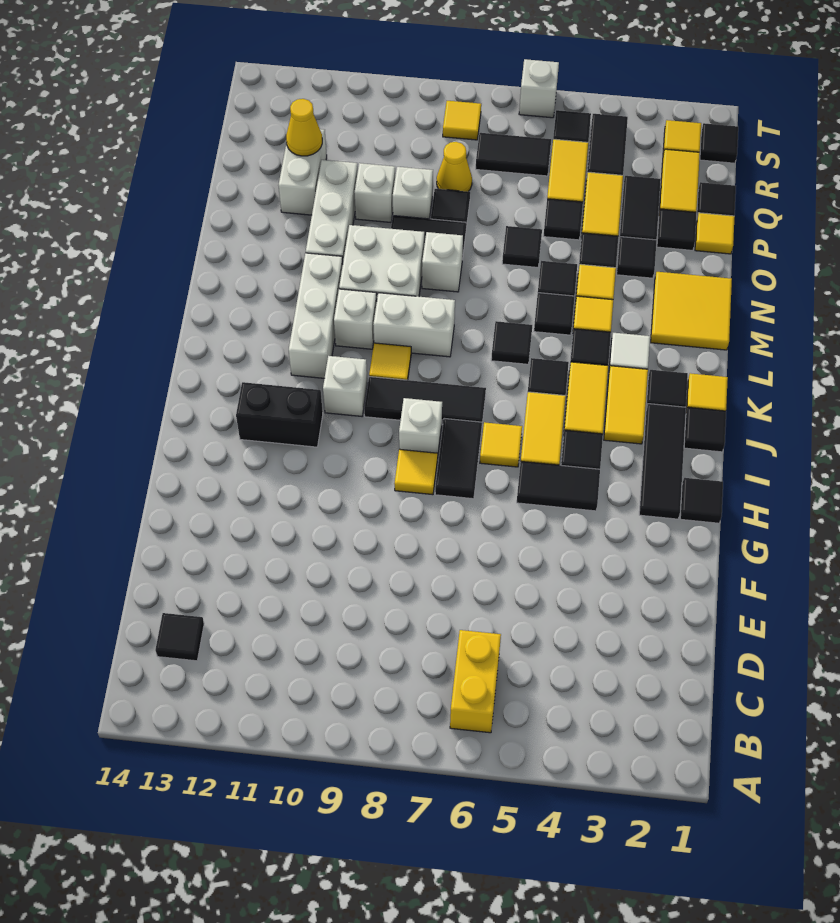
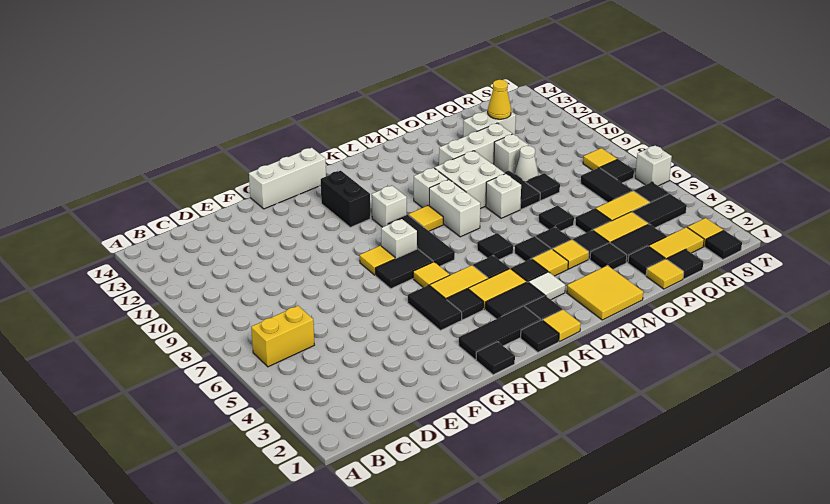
black 1x1 tile [155,613,204,661] -> black 1x1 tile moved to [600,159,634,183]
yellow 1x2 tile [604,366,648,444] -> black 1x2 tile [485,282,544,319]
white 1x3 brick [289,253,343,378] -> white 1x3 brick moved to [249,148,326,209]
white 1x1 brick [393,167,433,219] -> white 1x1 cone [515,146,538,182]
yellow 1x1 cone [437,142,472,192] -> none

